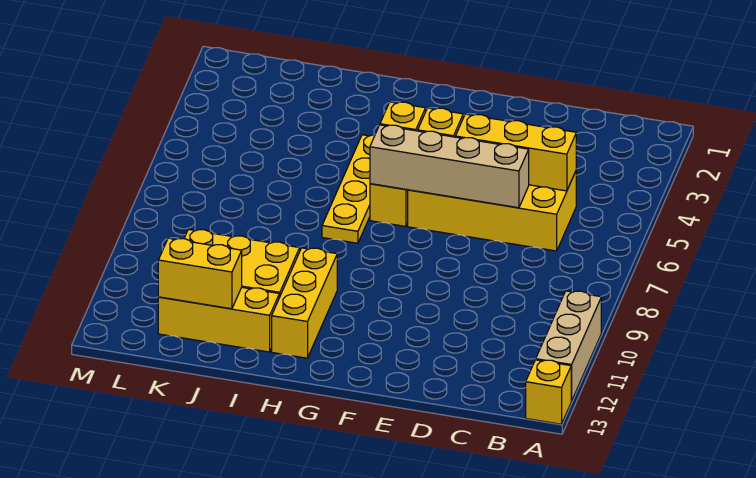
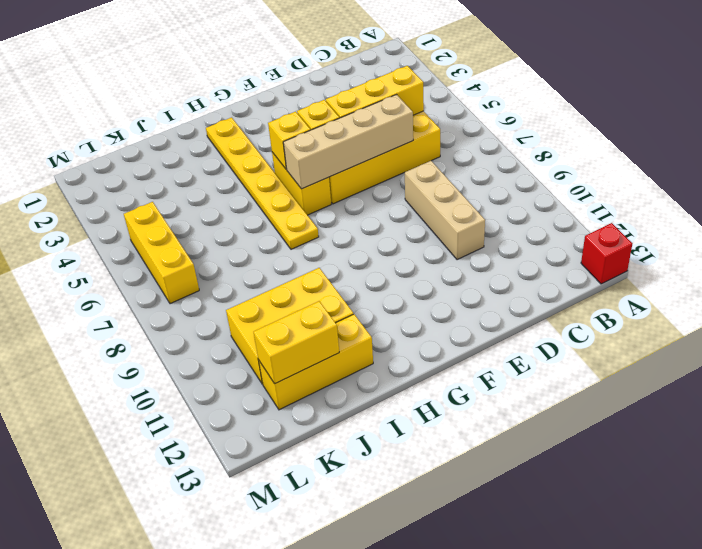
tan 1x3 brick [536,291,601,401] -> tan 1x3 brick moved to [405,161,485,260]
yellow 1x1 brick [526,360,571,424] -> red 1x1 brick [581,223,632,284]
yellow 1x4 plate [322,135,375,243] -> yellow 1x6 plate [206,117,319,249]
yellow 1x3 brick [272,248,337,358] -> yellow 1x3 brick moved to [124,202,199,304]

